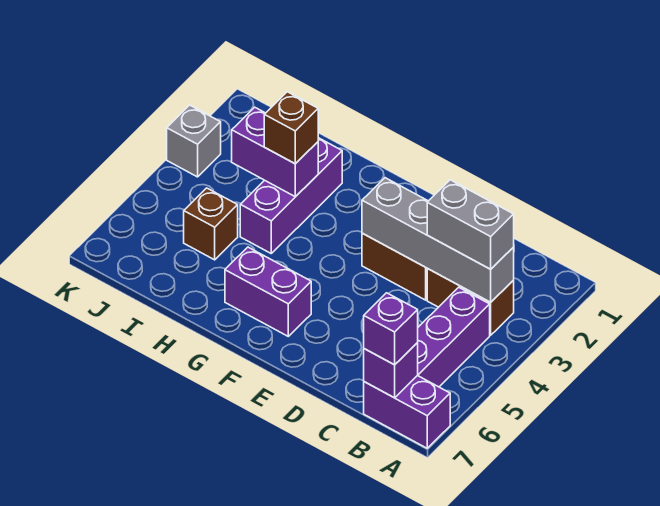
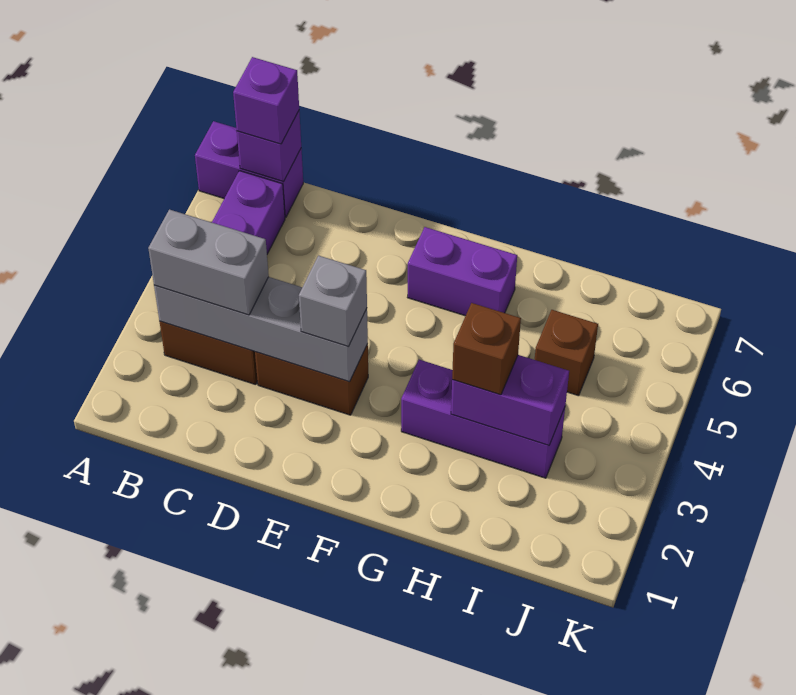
purple 1x3 brick [240,138,342,253] -> purple 1x3 brick turned to [401,360,565,478]
grey 1x1 brick [167,105,221,177] -> grey 1x1 brick moved to [299,256,367,346]

